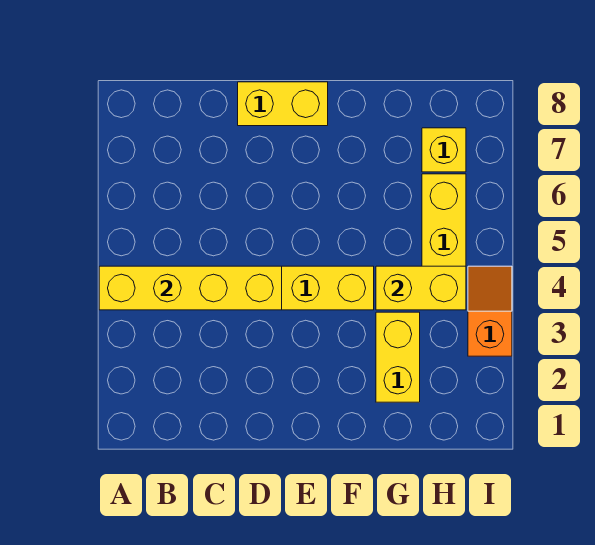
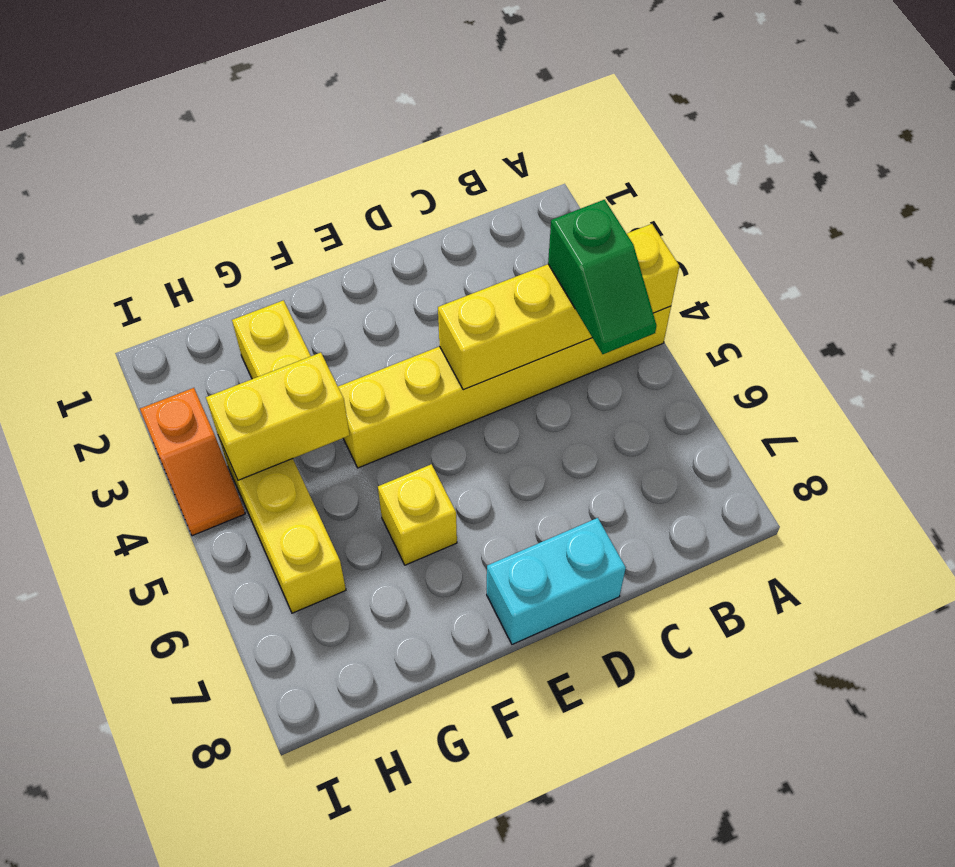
none -> green 1x2 slope [548,200,657,354]
yellow 1x2 brick [238,82,328,126] -> cyan 1x2 brick [487,518,626,644]
yellow 1x1 brick [422,128,466,172] -> yellow 1x1 brick moved to [378,464,457,565]

